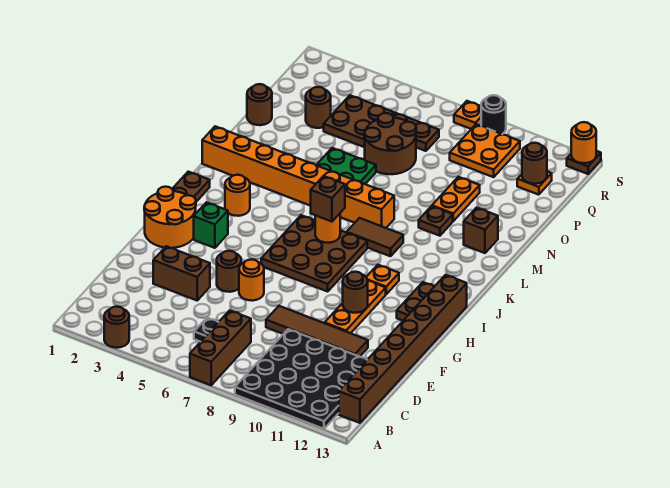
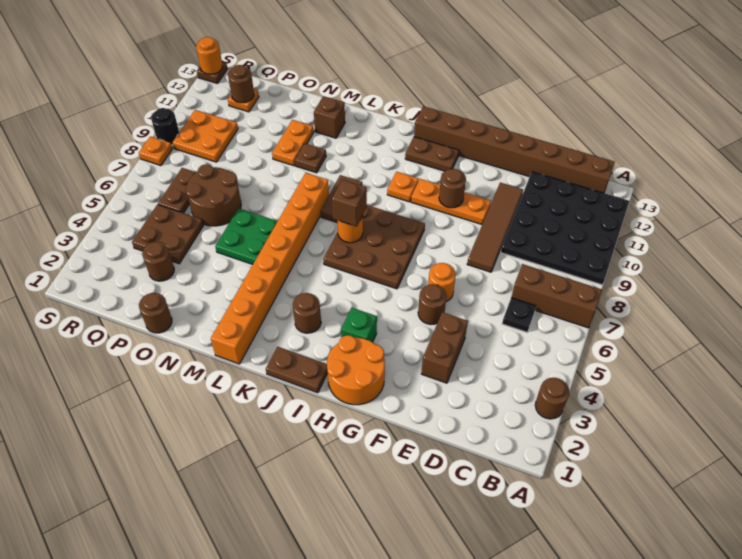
orange 1x1 round brick [225,175,250,216] -> brown 1x1 round brick [293,293,321,333]
orange 1x2 plate [432,177,480,221] -> orange 1x2 plate turned to [272,120,314,166]

